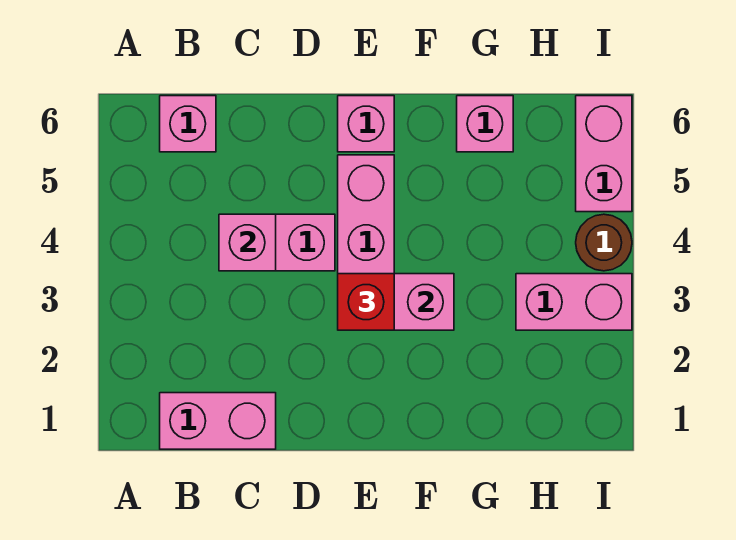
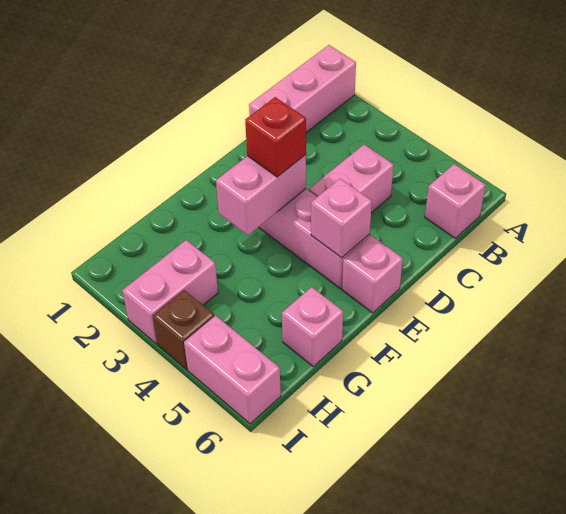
pink 1x2 brick [160,393,276,449] -> pink 1x3 brick [249,45,356,133]
pink 1x1 brick [219,214,276,271] -> pink 1x1 brick moved to [311,179,372,258]
brown 1x1 round brick [576,214,632,271] -> brown 1x1 brick [153,290,214,370]

